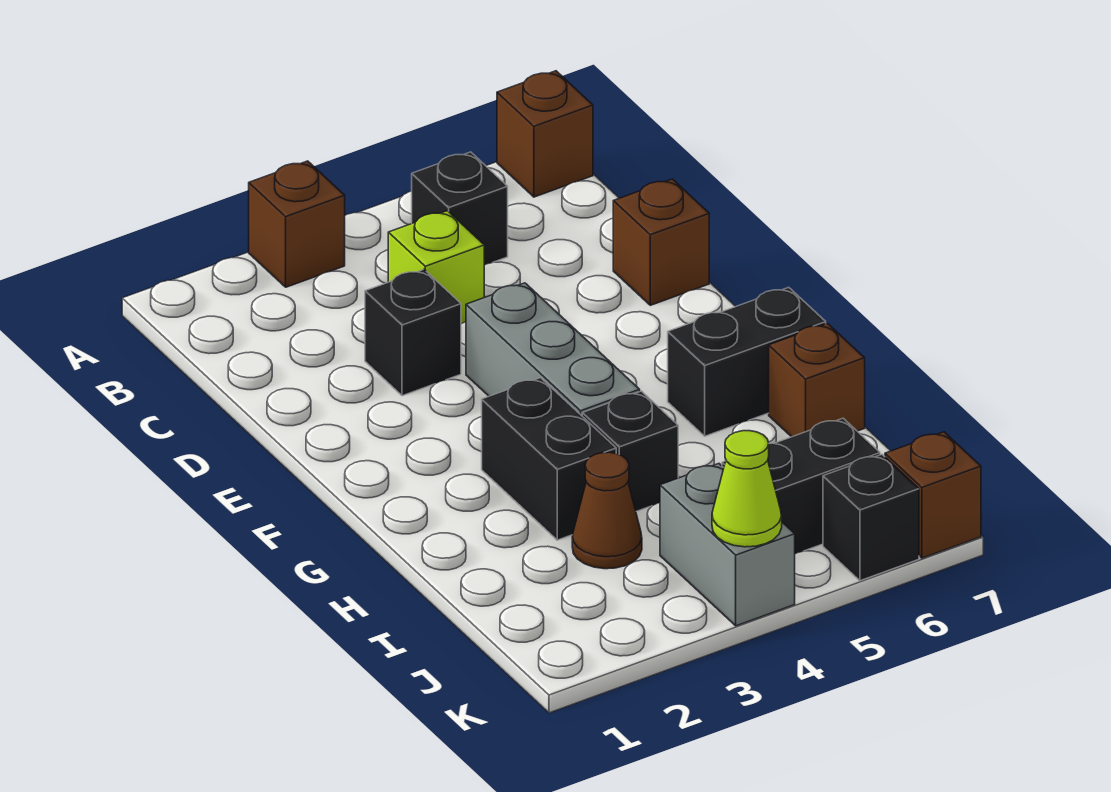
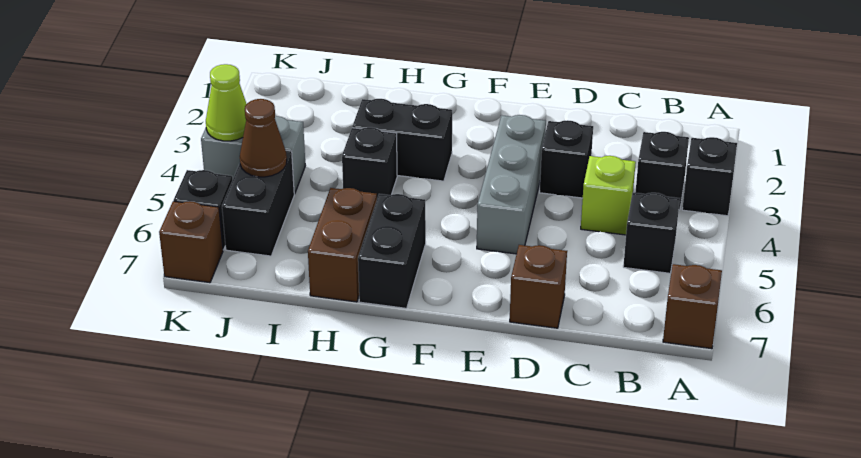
brown 1x1 brick [249,161,345,287] -> black 1x1 brick [682,137,737,216]
none -> black 1x1 brick [635,132,689,210]
grey 1x3 brick [466,283,640,416] -> grey 1x3 brick turned to [477,115,546,254]
brown 1x1 brick [769,324,865,437] -> brown 1x2 brick [308,188,377,302]
brown 1x1 cone [572,452,642,569] -> brown 1x1 cone moved to [240,99,287,177]

